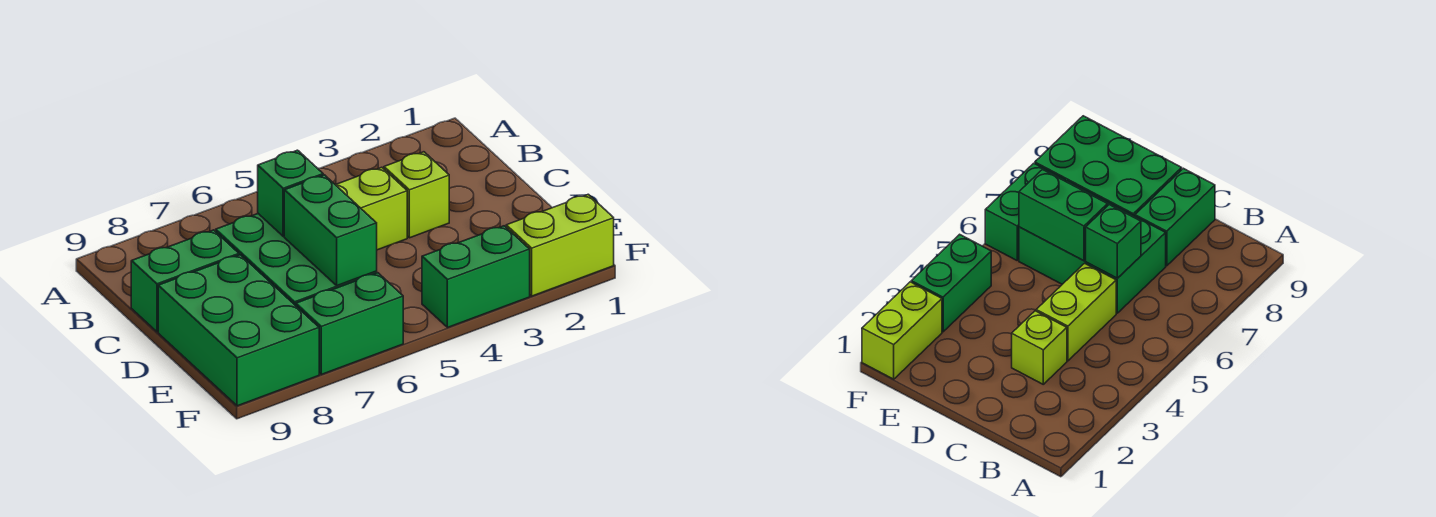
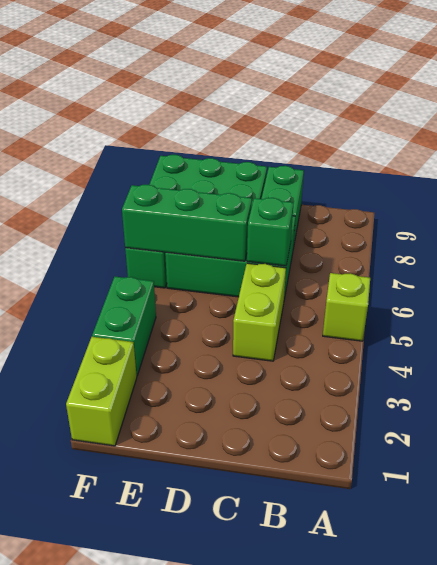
lime 1x1 brick [384,152,449,238] -> lime 1x1 brick moved to [323,273,370,341]
green 1x2 brick [284,175,377,286] -> green 1x3 brick [122,185,252,261]

